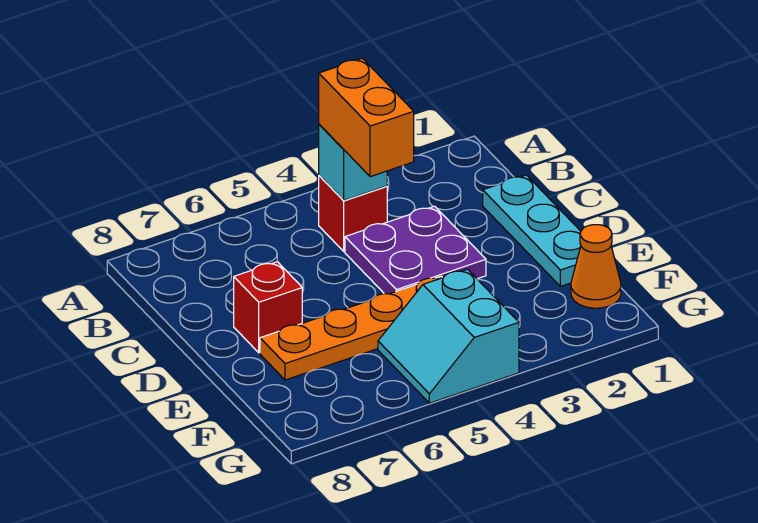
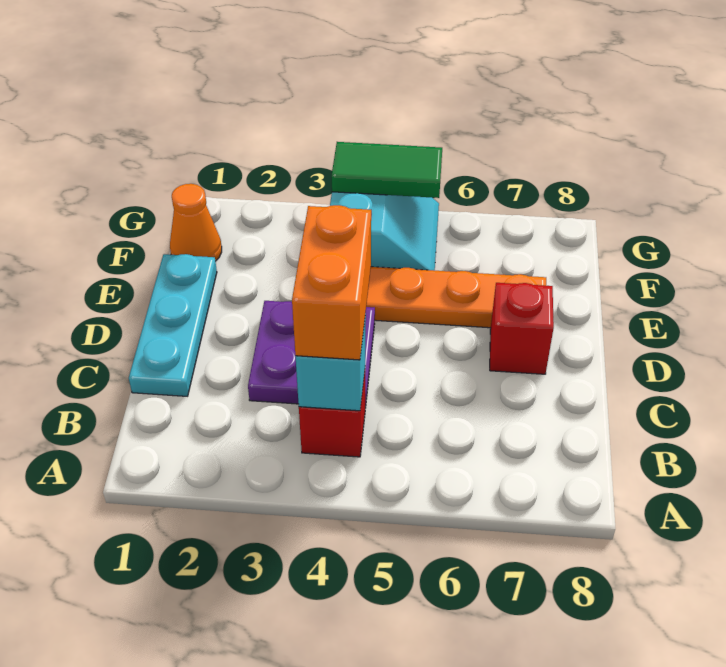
none -> green 1x2 tile [332,142,442,198]

